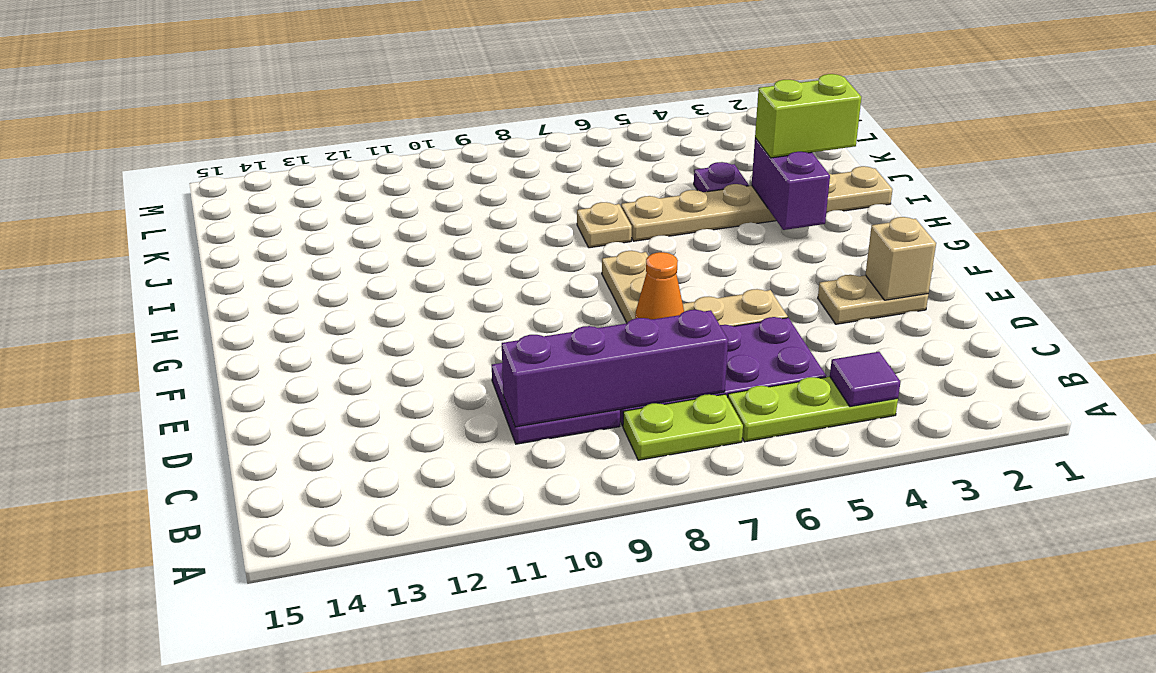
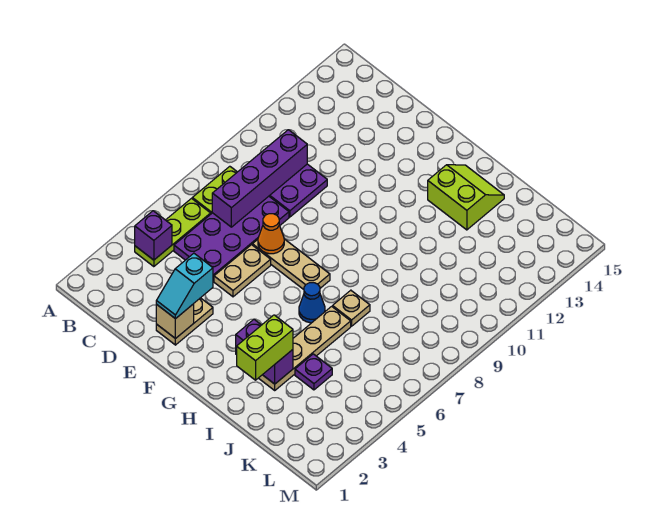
purple 1x1 tile [830,352,900,407] -> purple 1x1 brick [135,211,172,260]
none -> cyan 1x2 slope [156,253,213,319]
none -> blue 1x1 cone [299,283,325,323]
none -> lime 2x2 slope [428,165,504,230]
tan 1x6 plate [621,166,893,241] -> tan 1x4 plate [259,306,351,390]

